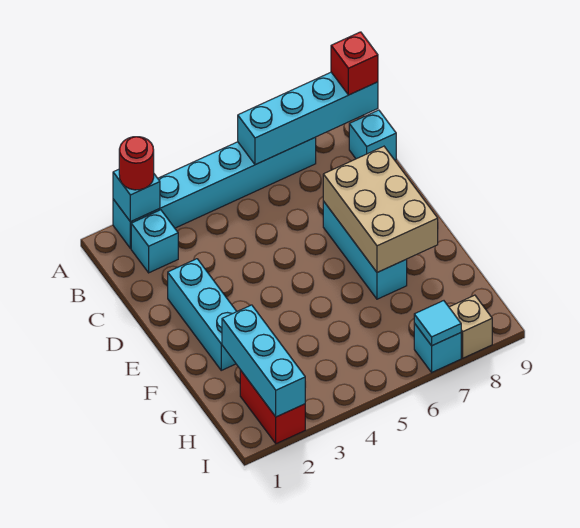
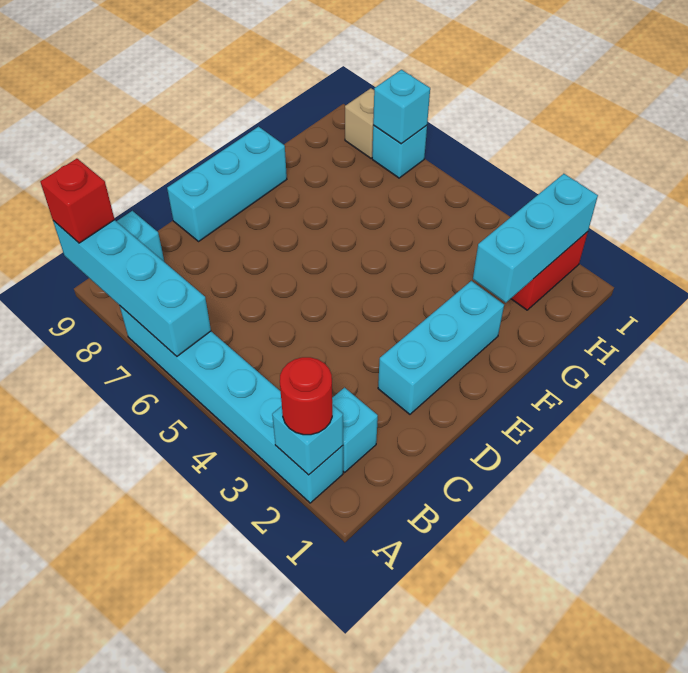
cyan 1x3 brick [323,201,407,299] -> cyan 1x3 brick moved to [167,127,287,241]
tan 2x3 brick [323,146,438,272] -> none
cyan 1x1 tile [414,301,461,346] -> cyan 1x1 brick [373,70,430,144]

